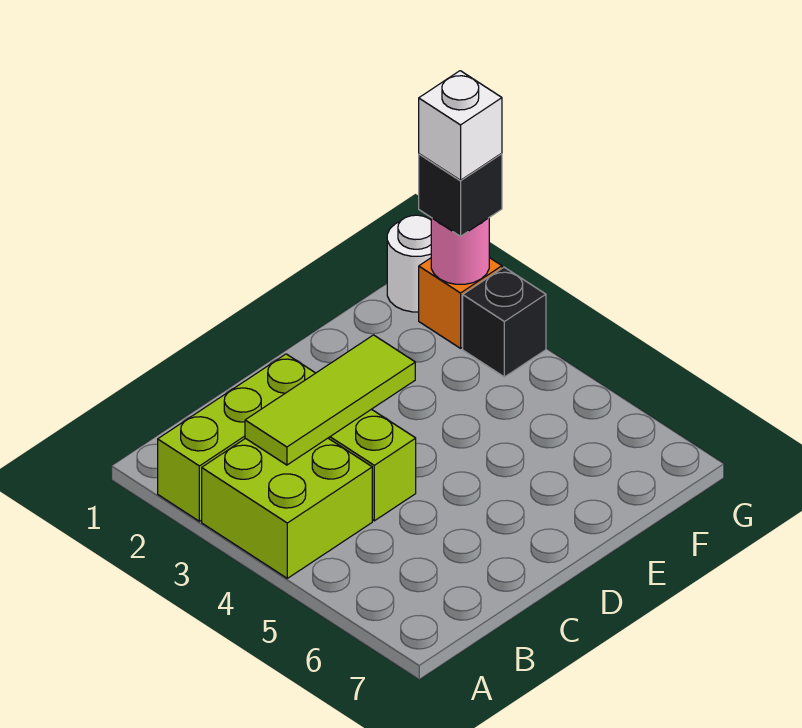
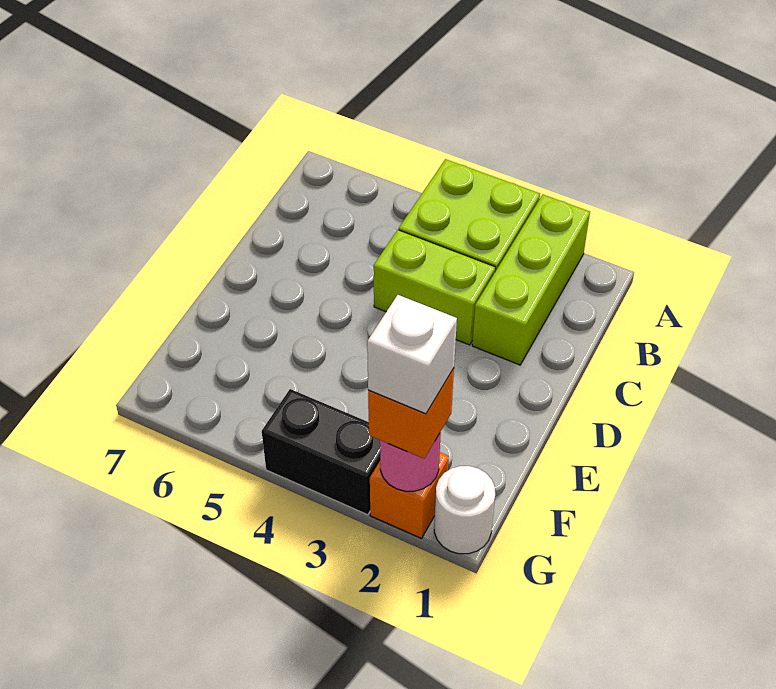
lime 1x3 tile [245,335,415,465] -> none
black 1x1 brick [419,154,502,236] -> orange 1x1 brick [368,368,454,459]
black 1x1 brick [463,267,546,377] -> black 1x2 brick [262,389,380,515]

